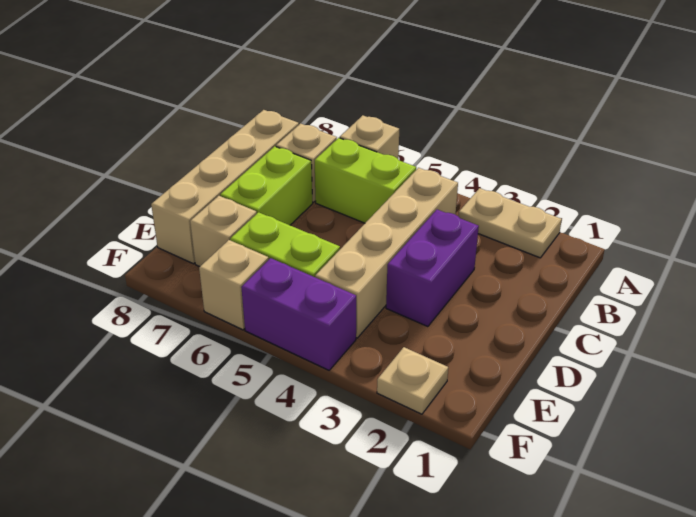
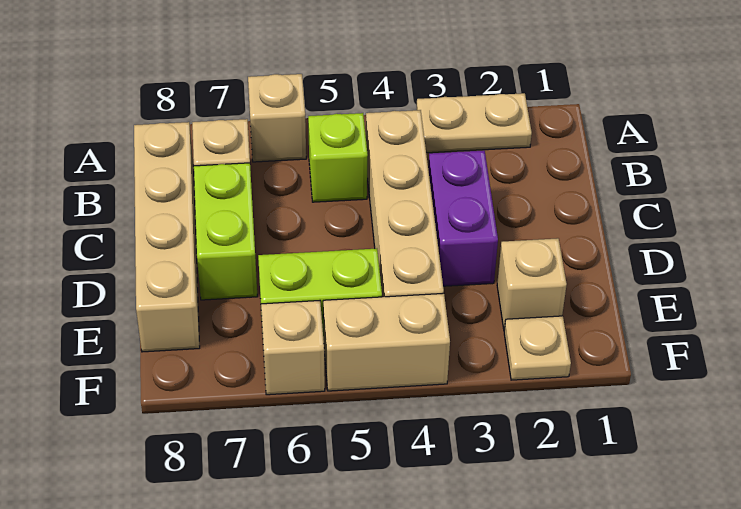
lime 1x2 brick [315,138,416,223] -> lime 1x1 brick [308,113,368,202]
tan 1x1 brick [190,196,257,267] -> tan 1x1 brick moved to [497,238,567,330]
purple 1x2 brick [241,258,356,370] -> tan 1x2 brick [323,293,450,391]

